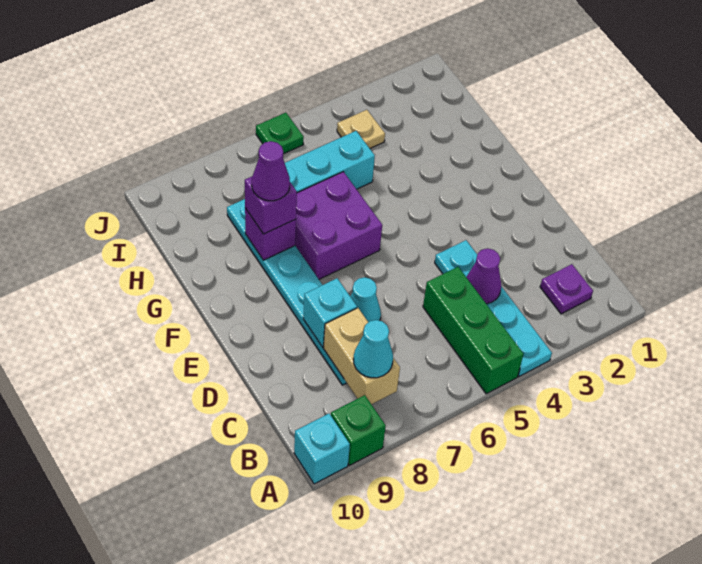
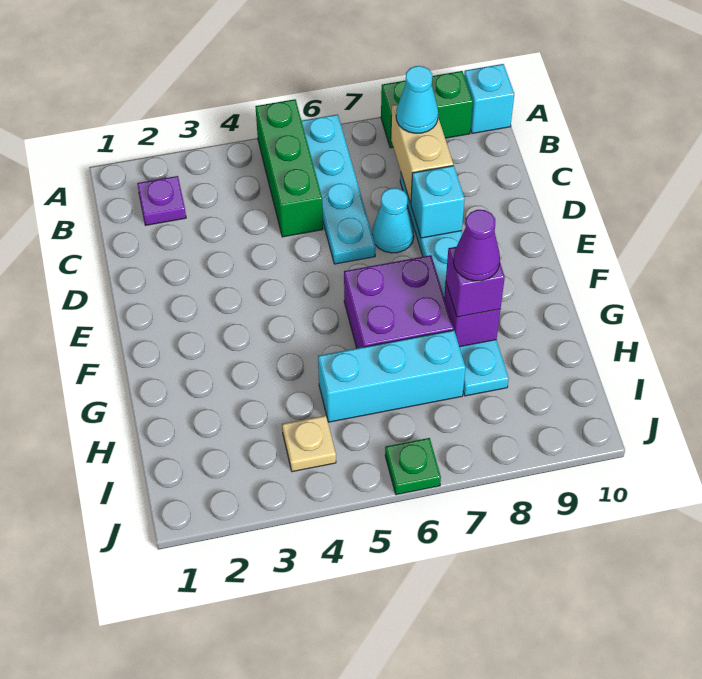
cyan 1x4 plate [435,240,552,377] -> cyan 1x4 plate moved to [302,114,376,264]
green 1x1 brick [331,395,386,465] -> green 1x2 brick [381,71,473,148]
purple 1x1 cone [466,248,502,304] -> none

